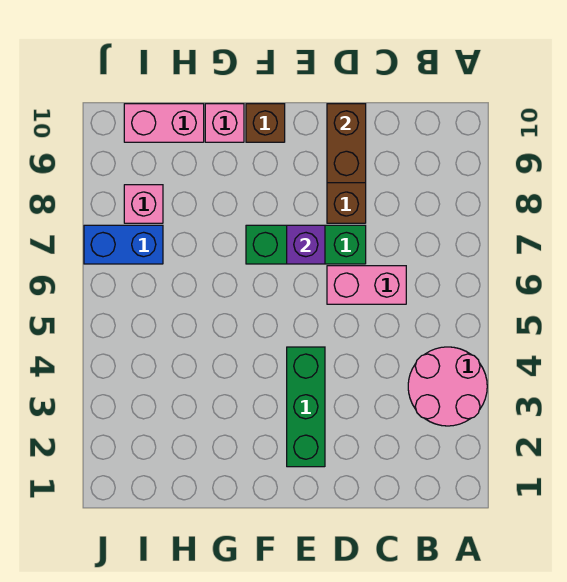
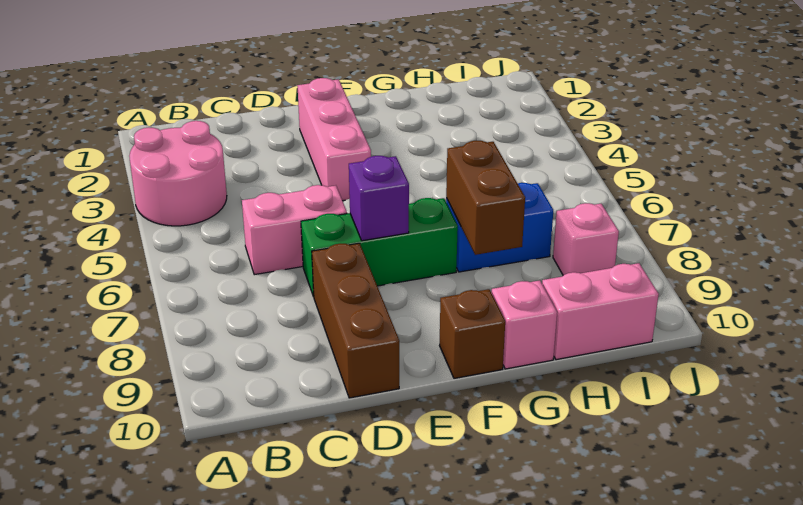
brown 1x2 brick [327,104,366,183] -> brown 1x2 brick moved to [446,141,525,255]
green 1x3 brick [287,347,325,467] -> pink 1x3 brick [297,78,371,201]
blue 1x2 brick [84,225,163,264] -> blue 1x2 brick moved to [446,183,553,272]

